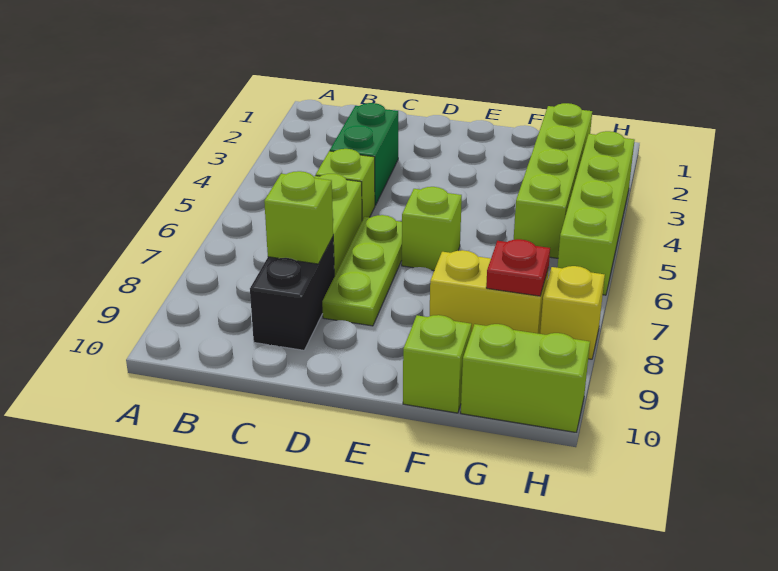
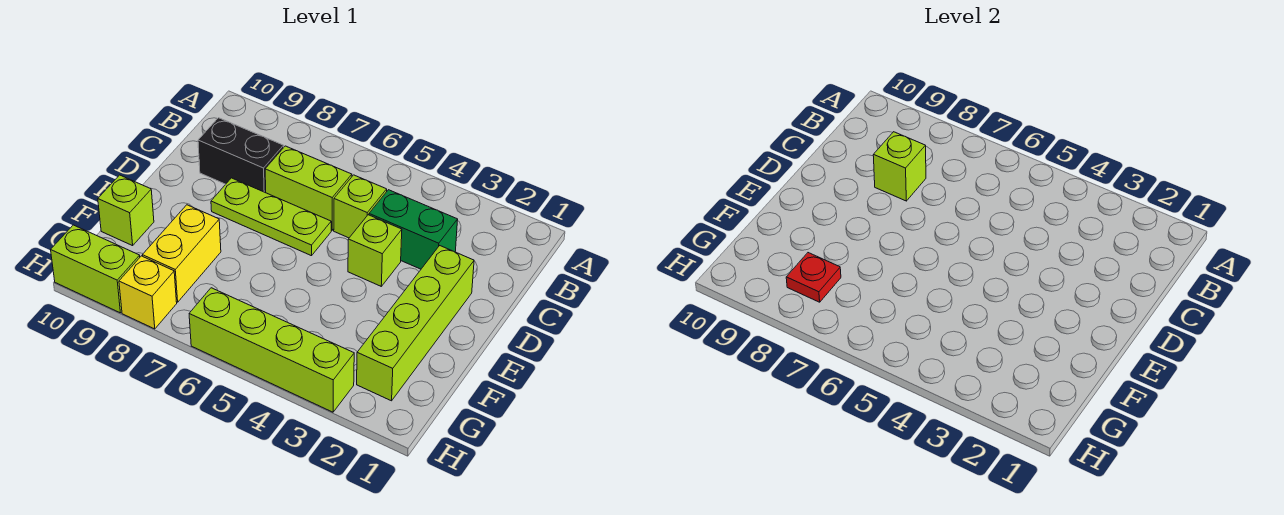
lime 1x1 brick [402,187,462,271] -> lime 1x1 brick moved to [348,215,402,286]
lime 1x4 brick [514,103,592,258] -> lime 1x4 brick turned to [357,246,474,401]
lime 1x2 brick [461,324,590,432] -> lime 1x2 brick turned to [51,225,140,313]

